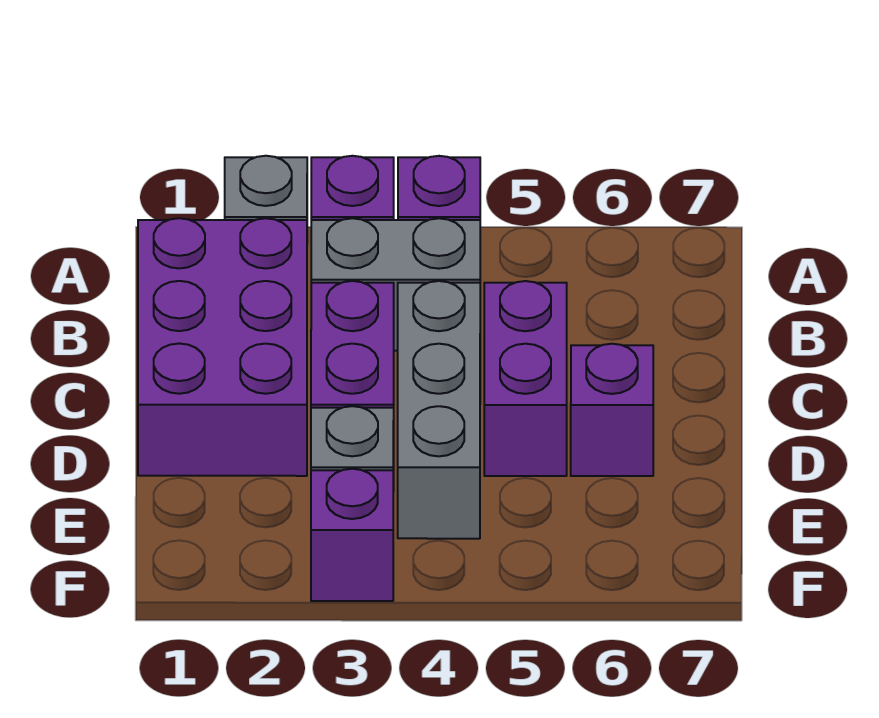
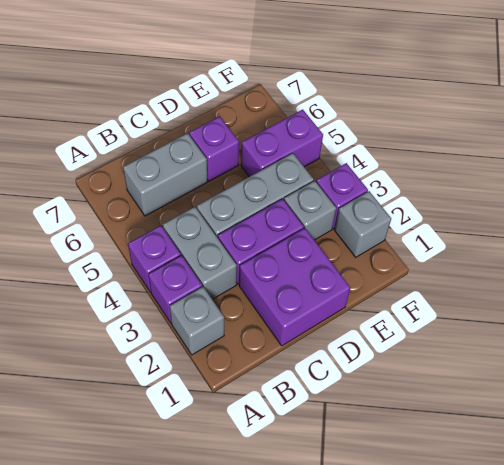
purple 2x3 brick [138,218,307,476] -> purple 2x2 brick [239,228,351,346]
none -> grey 1x2 brick [123,133,208,216]
purple 1x2 brick [484,281,567,476] -> purple 1x2 brick moved to [241,110,323,177]
none -> grey 1x1 brick [335,191,391,257]

